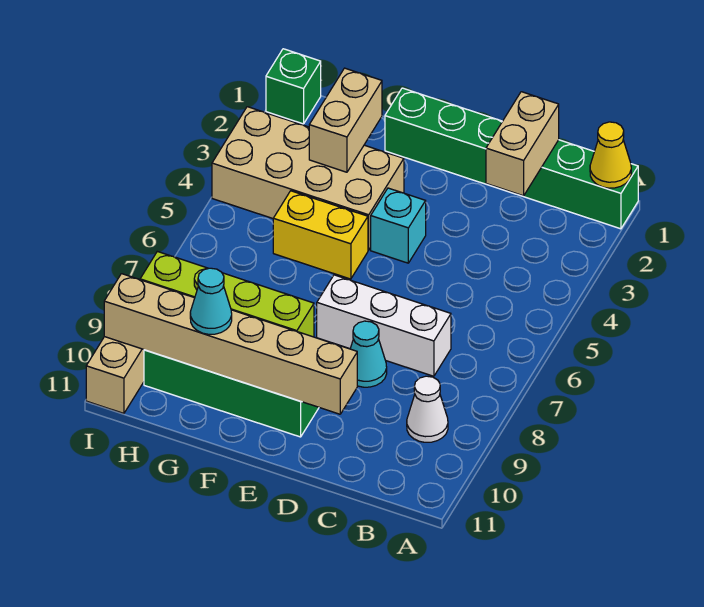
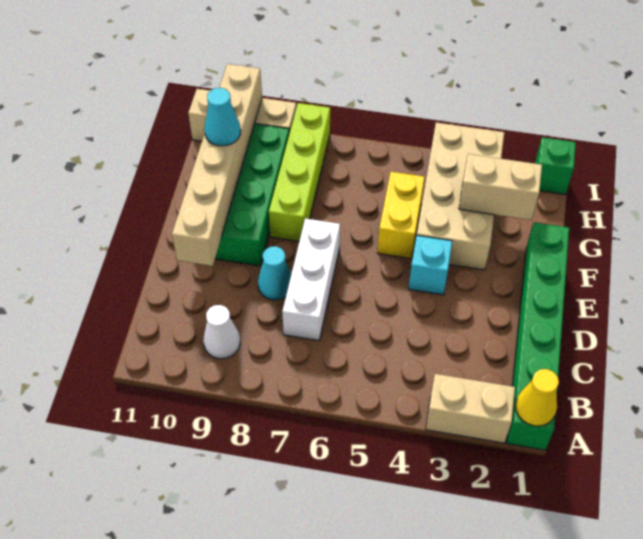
tan 1x2 brick [486,92,559,196] -> tan 1x2 brick moved to [426,374,515,443]

